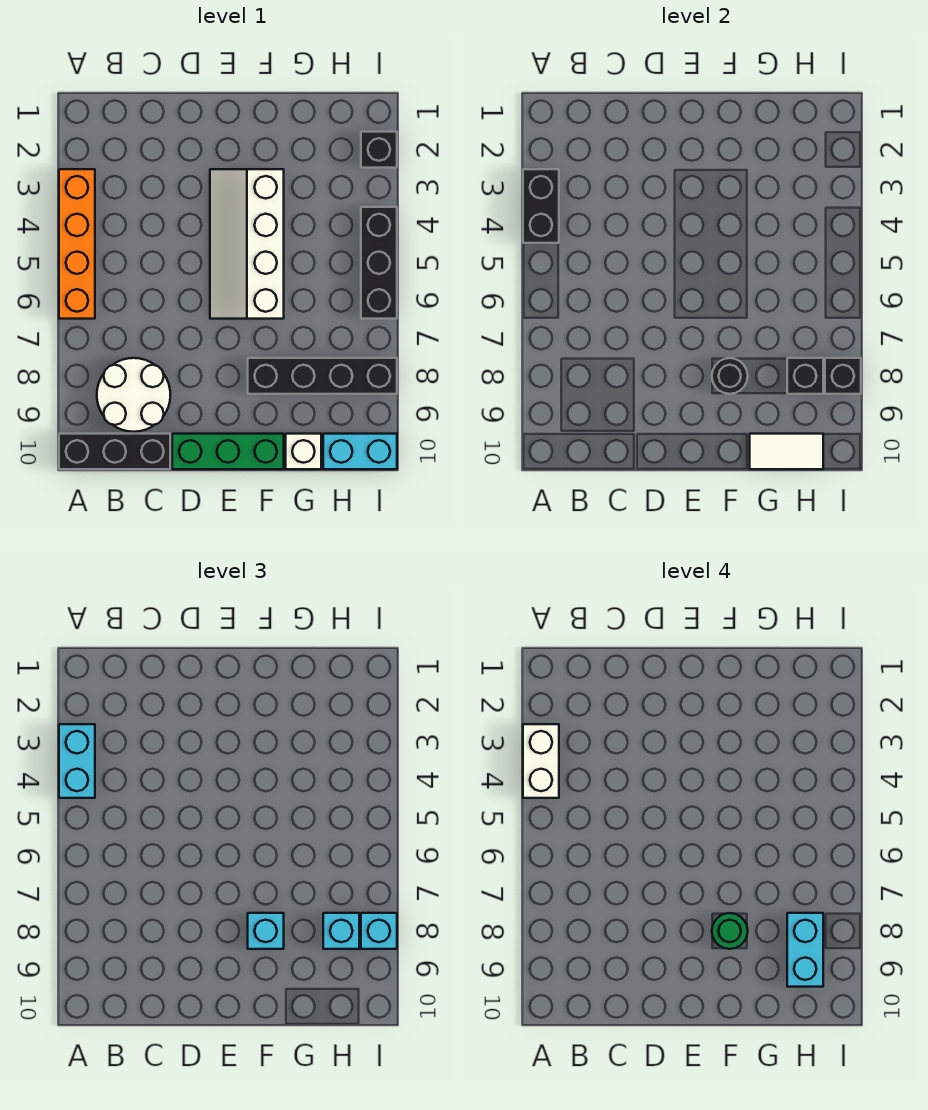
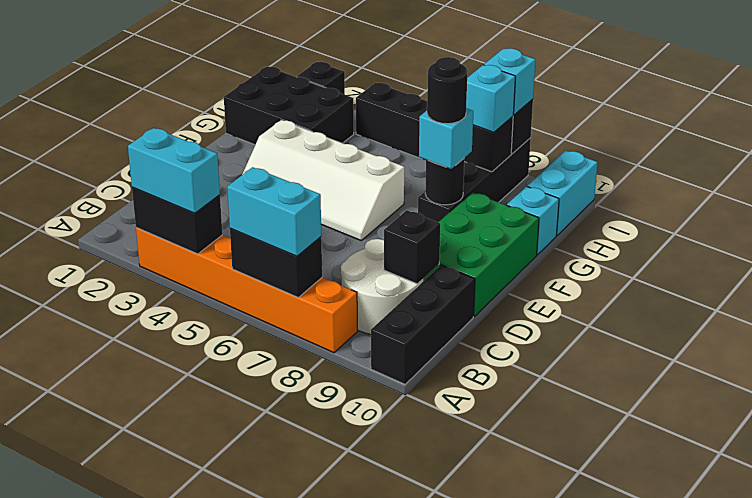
orange 1x4 brick [59,169,95,319] -> orange 1x6 brick [136,228,357,353]
white 1x2 brick [523,724,559,798] -> none
none -> black 1x2 brick [230,228,322,297]
none -> black 1x1 brick [384,210,440,284]
green 1x3 brick [172,434,284,469] -> green 2x3 brick [423,192,539,316]
green 1x1 round brick [712,913,748,949] -> black 1x1 round brick [427,57,468,124]
none -> black 2x3 brick [224,67,354,145]
white 1x1 brick [286,434,321,469] -> cyan 1x1 brick [507,186,559,255]
white 1x2 tile [750,434,823,469] -> none
cyan 1x2 brick [787,913,823,987] -> cyan 1x2 brick moved to [227,167,321,256]

